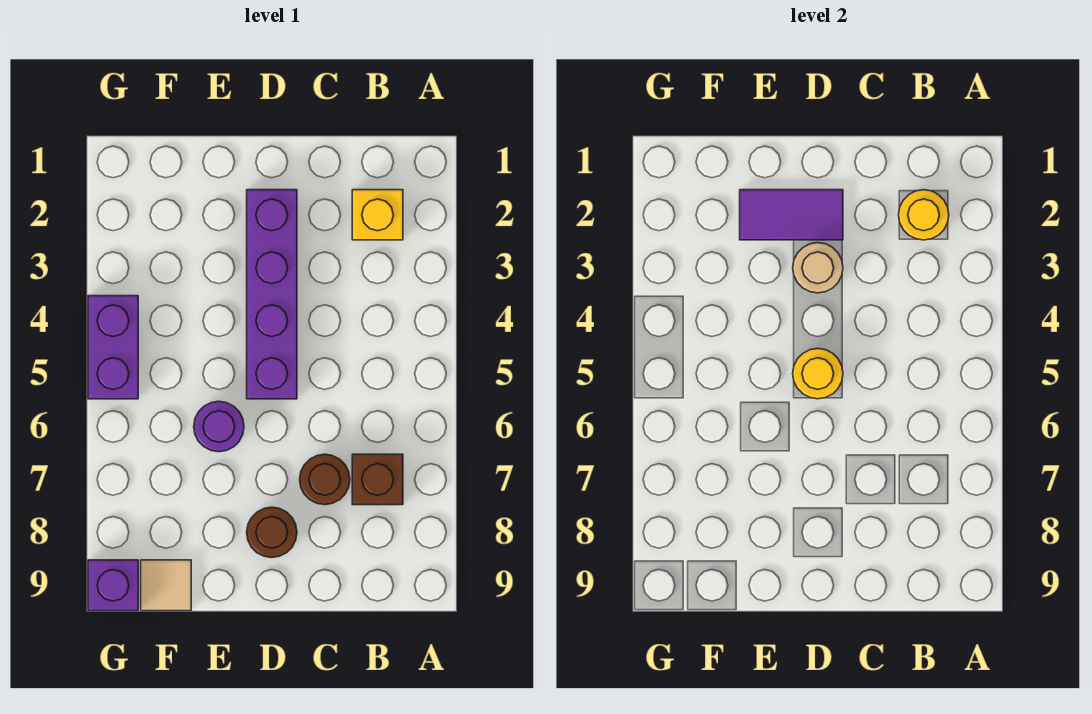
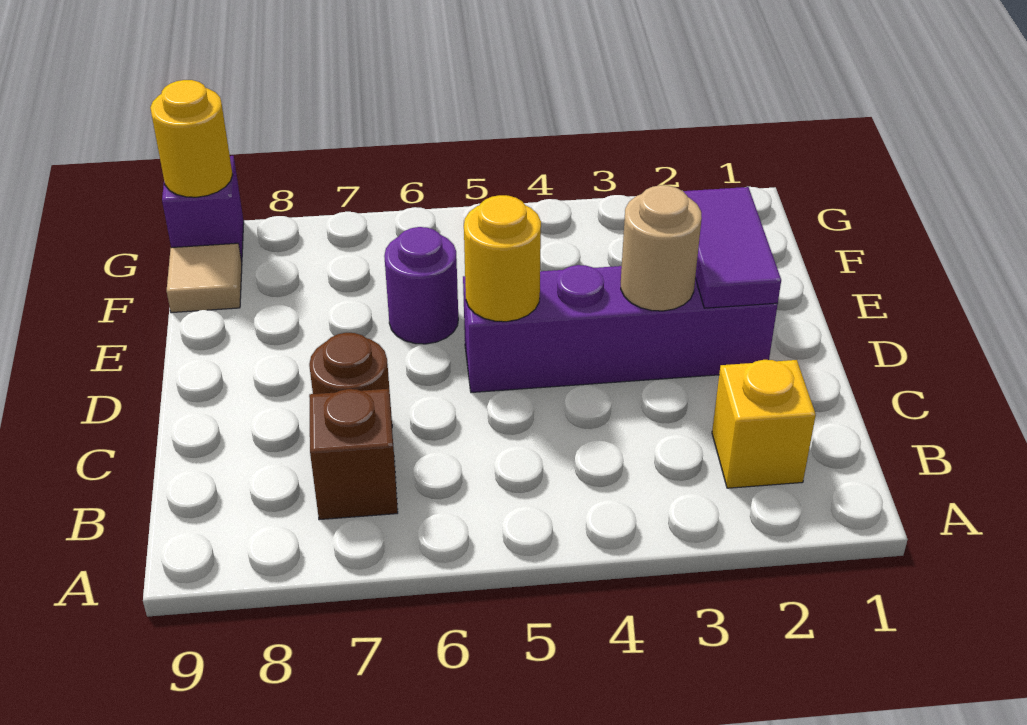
yellow 1x1 round brick [899,190,949,240] -> yellow 1x1 round brick moved to [150,80,233,197]
brown 1x1 round brick [247,507,297,558] -> none
purple 1x2 brick [88,296,138,399] -> none

